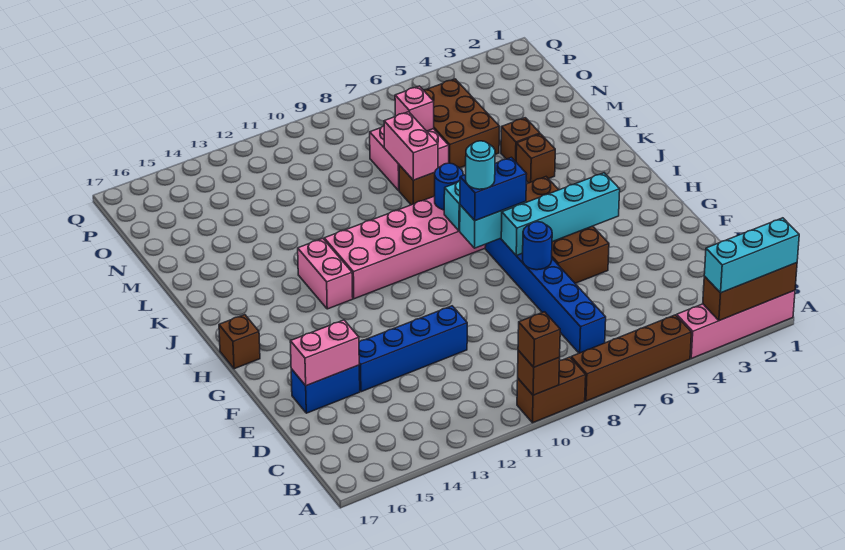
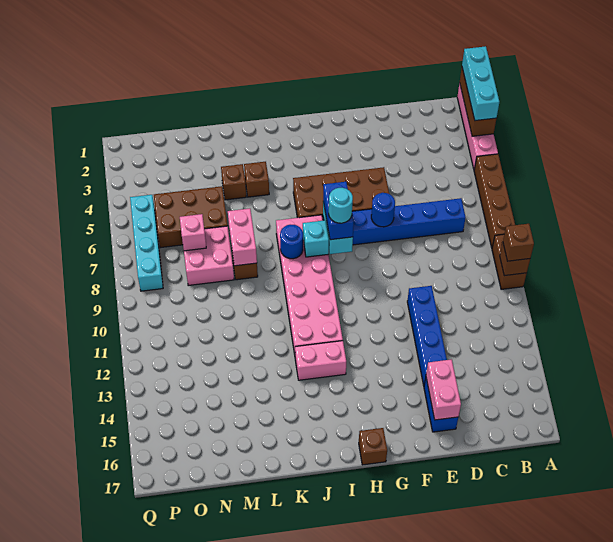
cyan 1x4 brick [501,173,620,256] -> cyan 1x4 brick moved to [130,195,163,291]
pink 1x2 brick [384,112,438,180] -> pink 1x2 brick turned to [228,208,257,266]

